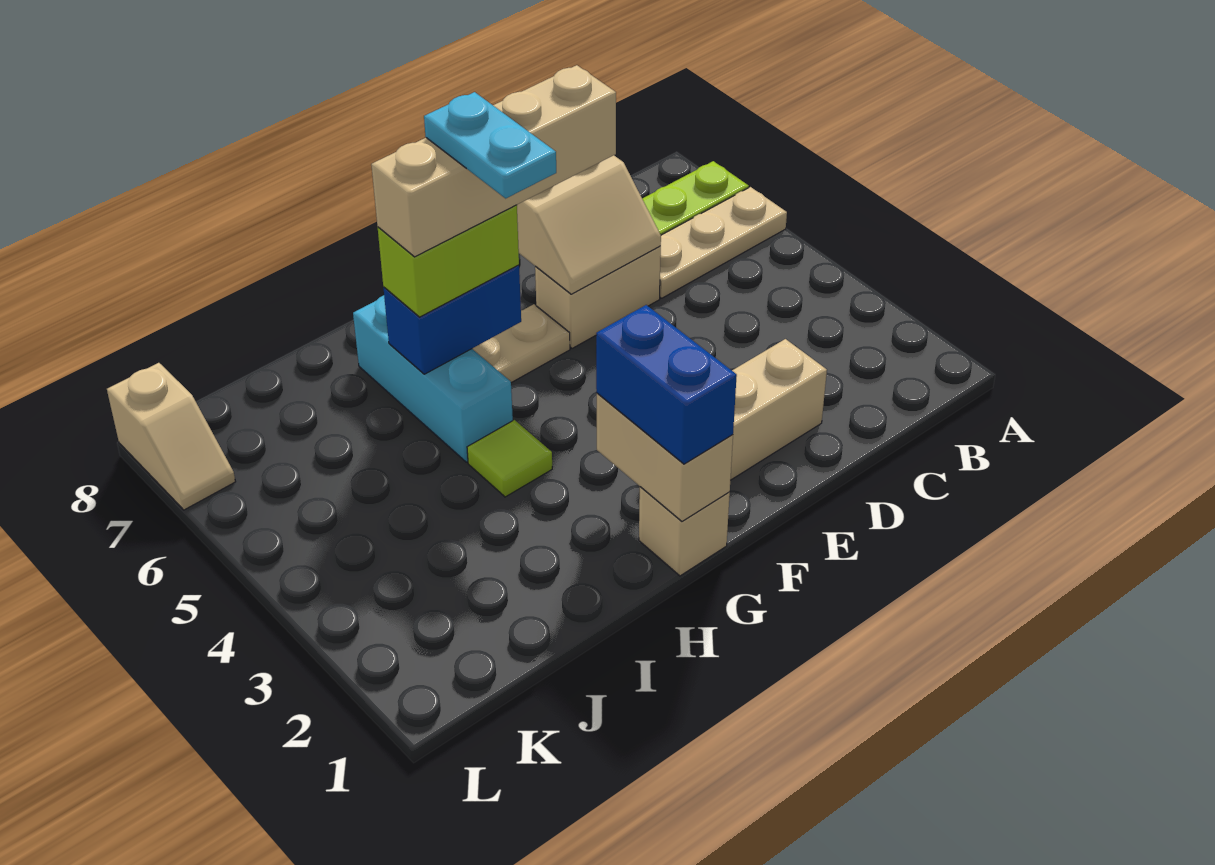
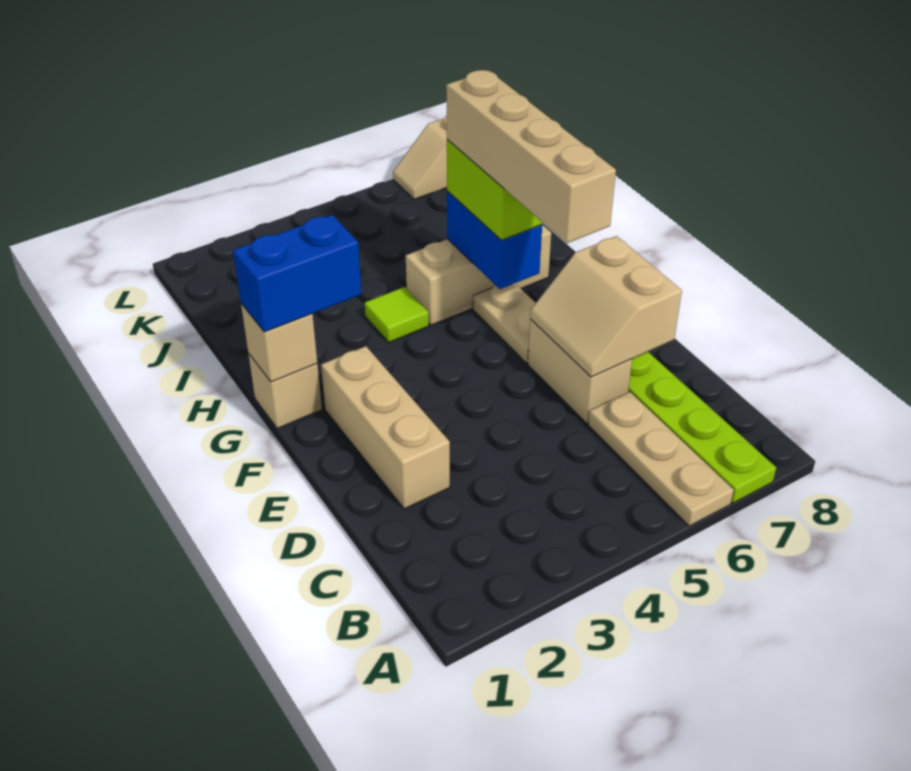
tan 1x2 brick [597,393,733,521] -> tan 1x1 brick [241,304,317,382]
cyan 1x2 plate [424,92,556,198] -> none
cyan 1x3 brick [353,295,513,462] -> tan 1x3 brick [406,225,551,325]

